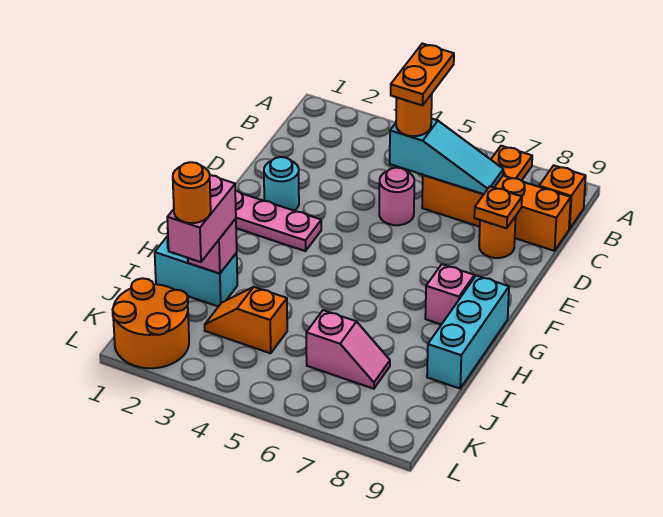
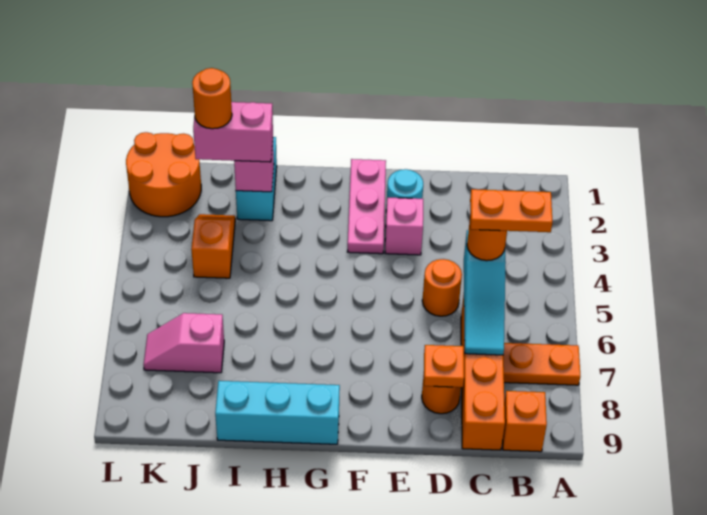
pink 1x1 round brick [379,168,414,225] -> orange 1x1 round brick [422,259,462,316]
pink 1x1 brick [425,264,474,324] -> pink 1x1 brick moved to [385,198,423,255]
pink 1x2 slope [306,310,390,389] -> pink 1x2 slope turned to [144,313,224,373]

